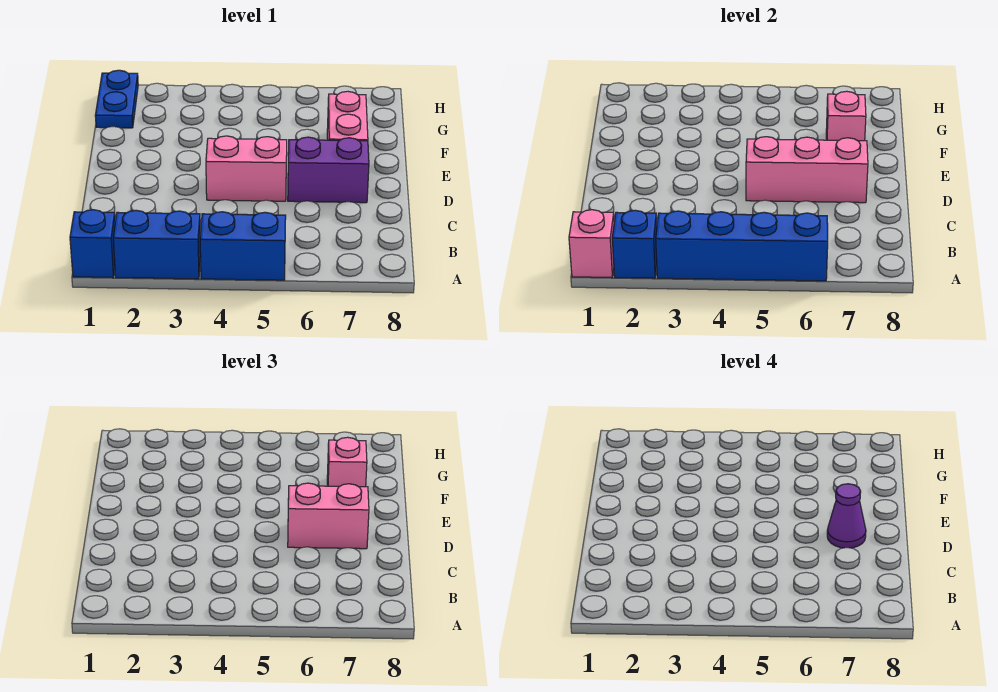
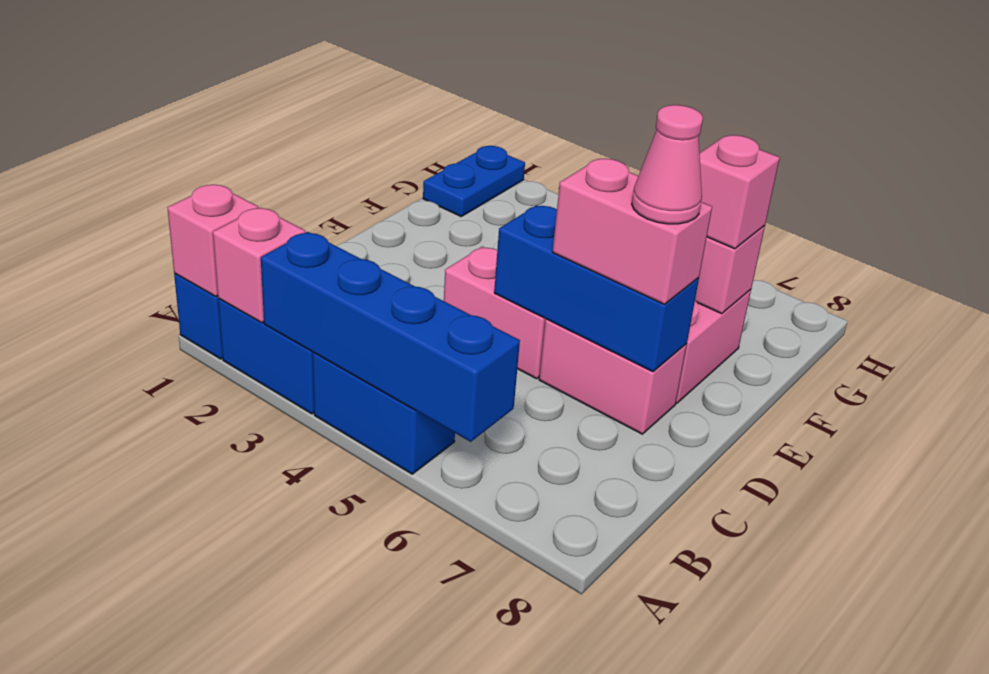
blue 1x1 brick [612,210,657,278] -> pink 1x1 brick [213,208,306,323]
pink 1x3 brick [746,137,868,203] -> blue 1x3 brick [494,205,699,372]
purple 1x2 brick [288,137,369,203] -> pink 1x2 brick [539,319,687,434]
purple 1x1 cone [827,484,866,548] -> pink 1x1 cone [632,105,703,224]

